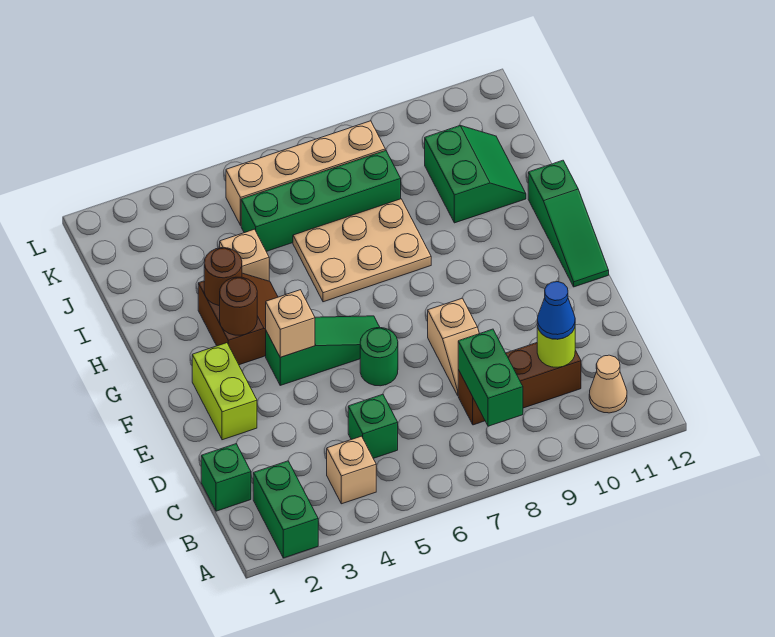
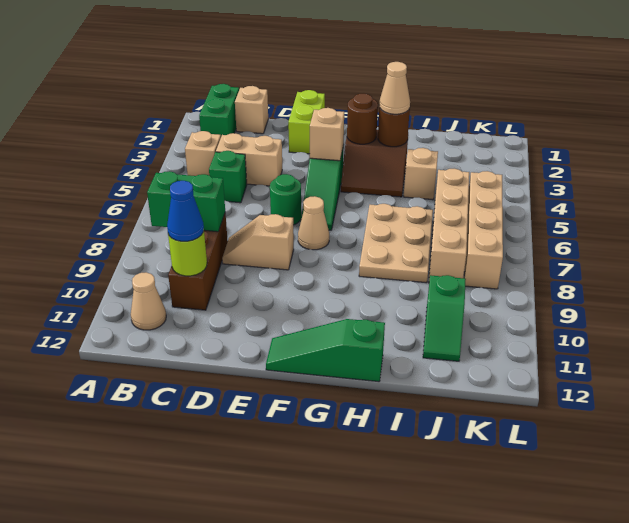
green 1x2 brick [253,461,318,558] -> green 1x2 brick turned to [199,84,239,136]
green 1x1 brick [201,444,251,511] -> tan 1x1 brick [235,86,268,134]
none -> tan 1x2 brick [216,133,282,186]
lime 1x2 brick [192,343,257,440] -> lime 1x2 brick turned to [288,90,325,154]
none -> tan 1x1 cone [298,196,329,250]
none -> tan 1x1 cone [379,62,410,114]
green 2x2 slope [425,126,526,223] -> green 1x2 slope [423,275,466,361]
green 1x4 brick [241,150,401,252] -> tan 1x4 brick [429,169,469,281]

